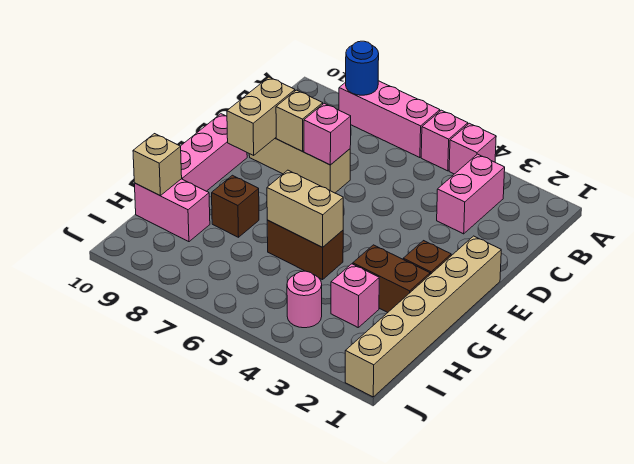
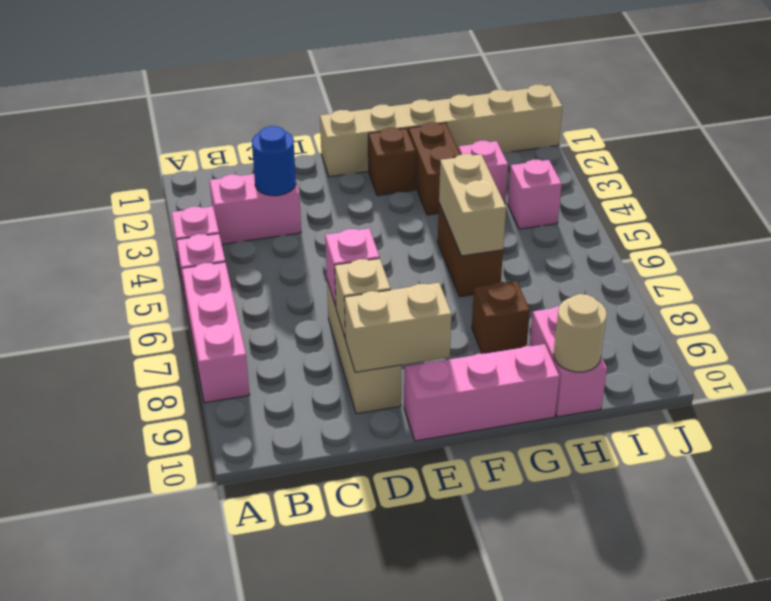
blue 1x1 round brick [346,41,379,95] -> blue 1x1 round brick moved to [252,126,296,196]
tan 1x1 brick [133,134,182,195] -> tan 1x1 round brick [554,294,607,372]
pink 1x1 round brick [287,271,322,328] -> pink 1x1 brick [508,160,562,229]

